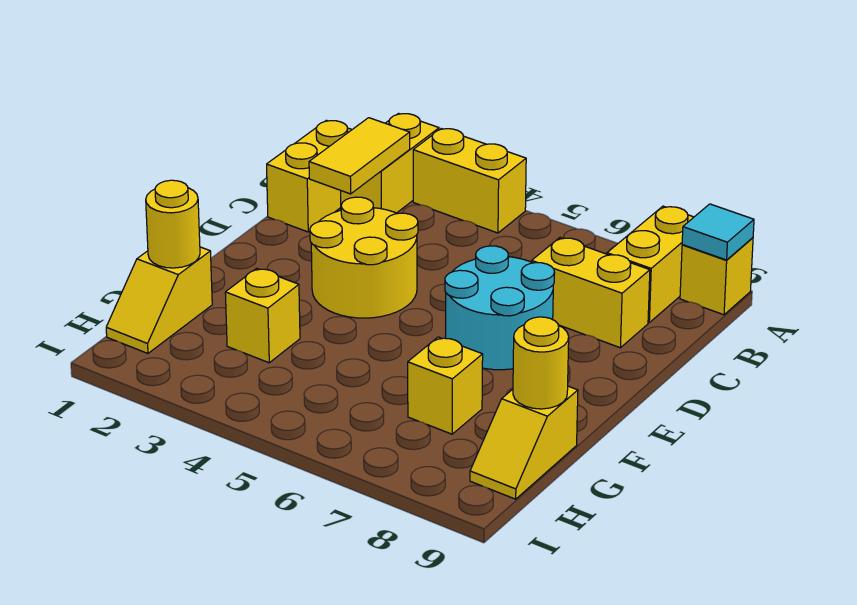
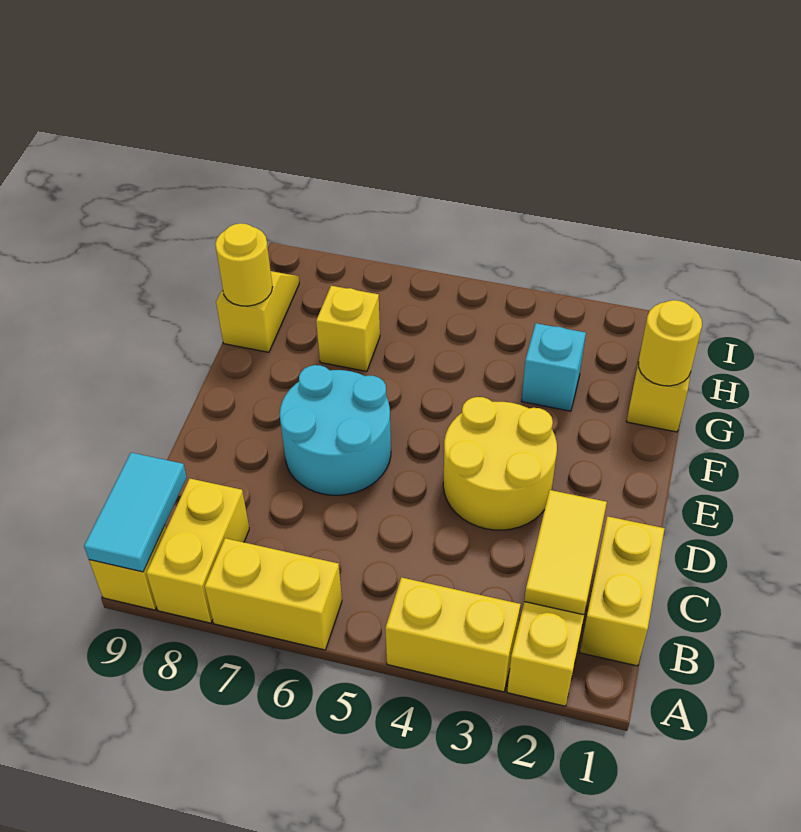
cyan 1x1 tile [682,204,754,260] -> cyan 1x2 tile [84,453,187,572]
yellow 1x2 brick [532,238,650,348] -> yellow 1x2 brick moved to [205,538,342,650]
yellow 1x1 brick [225,268,300,363] -> cyan 1x1 brick [522,323,586,411]

